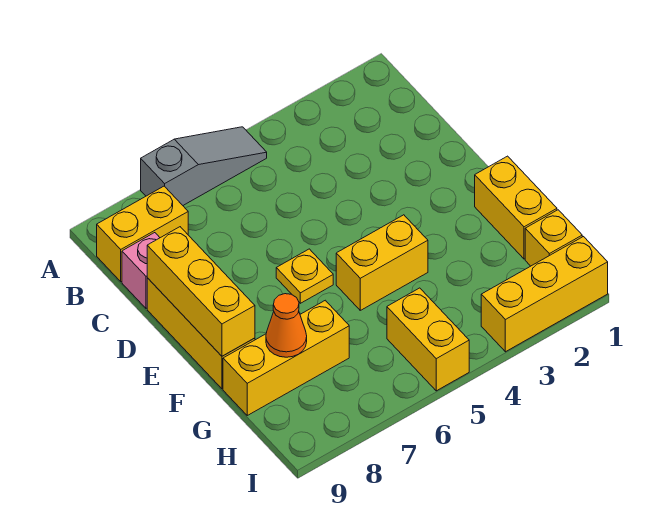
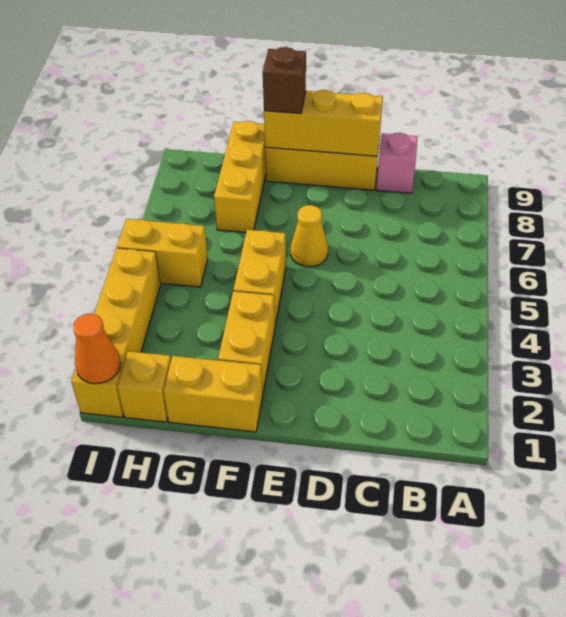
grey 1x3 slope [141,127,267,205] -> none
yellow 1x2 brick [97,186,188,282] -> yellow 1x2 brick moved to [218,291,275,392]
yellow 1x1 plate [276,249,333,303] -> yellow 1x1 cone [291,205,328,267]
none -> brown 1x1 brick [263,47,306,114]
orange 1x1 cone [266,294,307,357] -> orange 1x1 cone moved to [74,314,121,384]
yellow 1x3 brick [481,237,608,352] -> yellow 1x4 brick [71,248,161,417]

